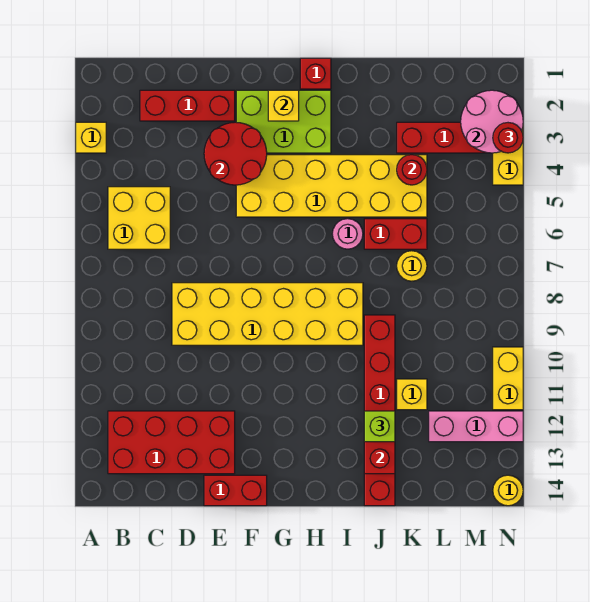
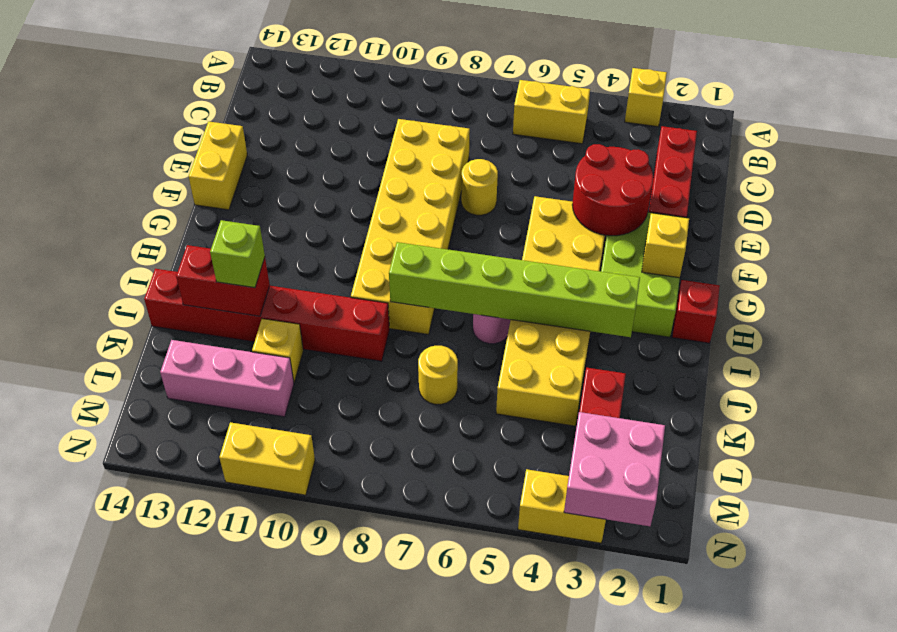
yellow 2x2 brick [108,187,170,249] -> yellow 1x2 brick [513,80,590,144]
red 2x4 brick [108,411,235,474] -> none
red 1x2 brick [204,475,267,506] -> yellow 1x2 brick [189,121,247,210]
none -> lime 1x6 brick [389,242,640,337]
red 1x2 brick [364,219,427,249] -> none
red 1x1 round brick [397,155,427,185] -> none
pink 1x3 brick [429,411,523,442] -> pink 1x3 brick turned to [160,340,294,417]
pink 2x2 round brick [461,90,523,153] -> pink 2x2 brick [564,412,665,526]
red 1x1 round brick [493,123,523,153] -> none
yellow 1x1 round brick [493,475,523,506] -> yellow 1x1 round brick moved to [461,159,498,215]

